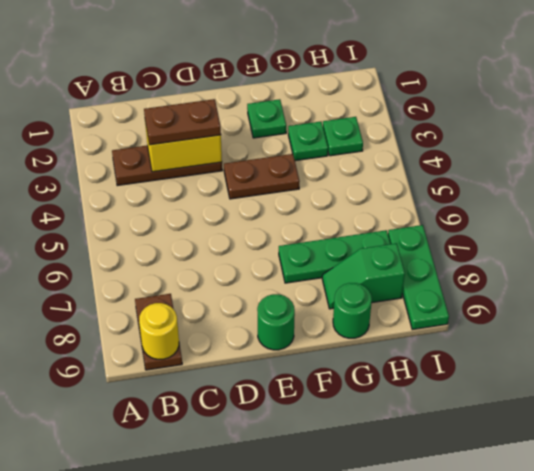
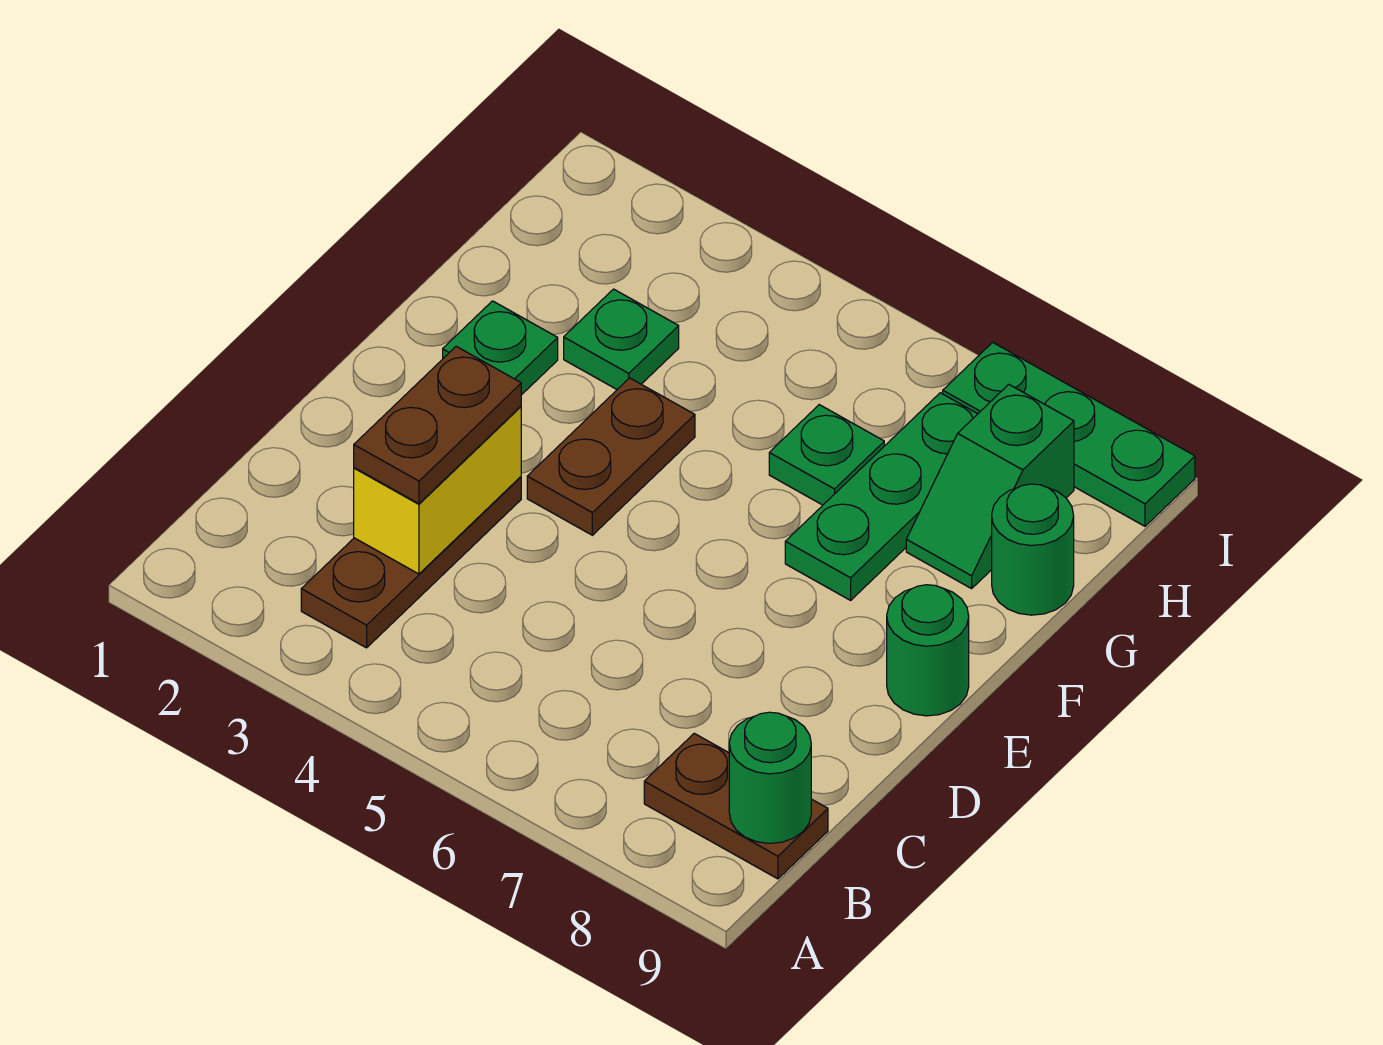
yellow 1x1 round brick [139,303,179,359] -> green 1x1 round brick [729,712,811,843]
green 1x1 plate [323,117,363,156] -> green 1x1 plate moved to [769,405,884,505]

